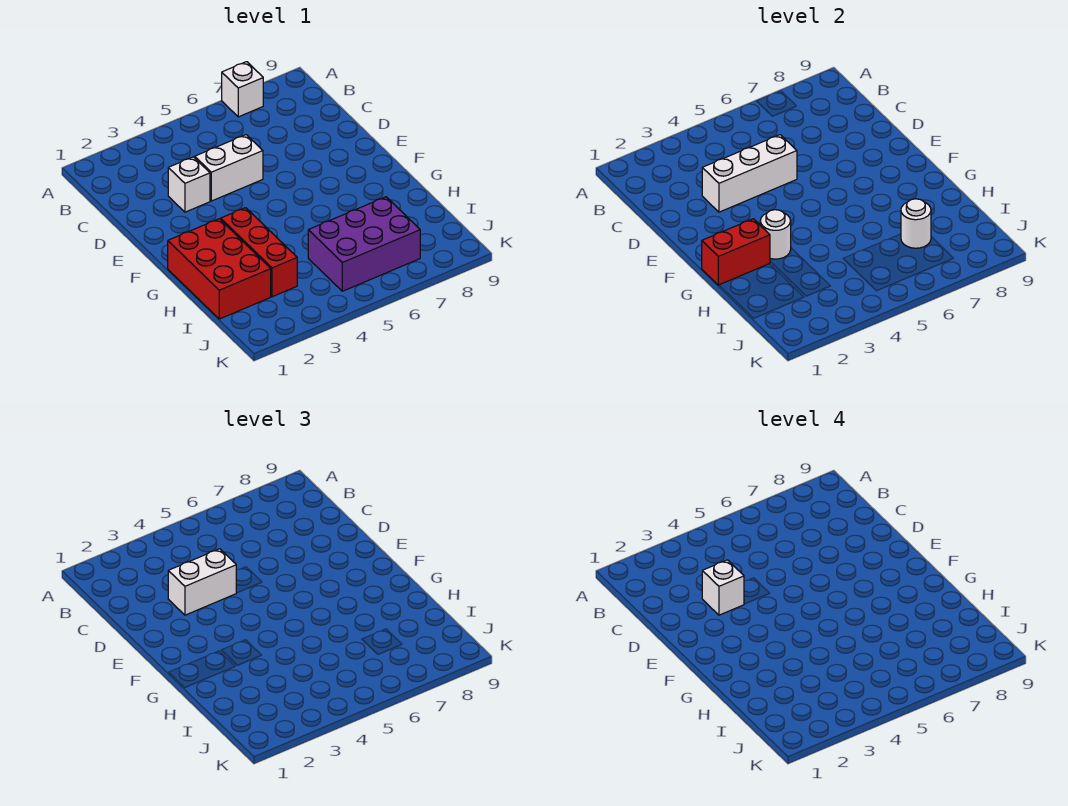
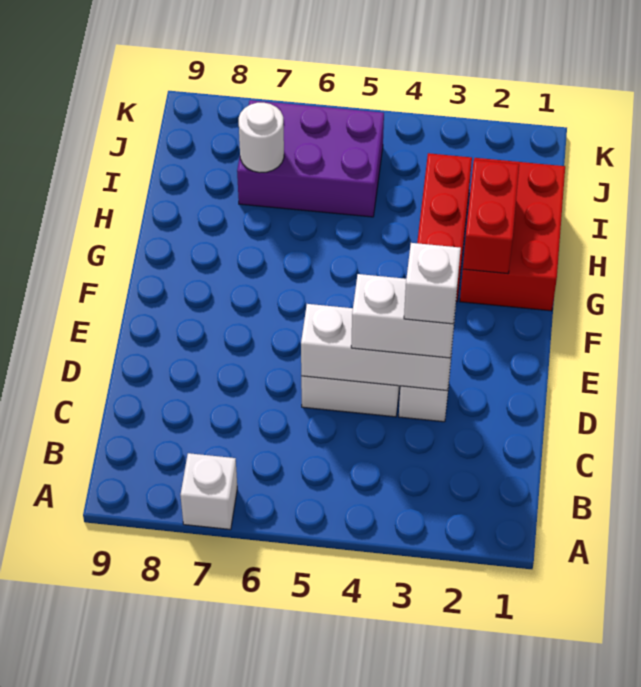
red 1x2 brick [702,219,770,285] -> red 1x2 brick turned to [463,160,519,274]
white 1x1 round brick [760,210,791,259] -> none

